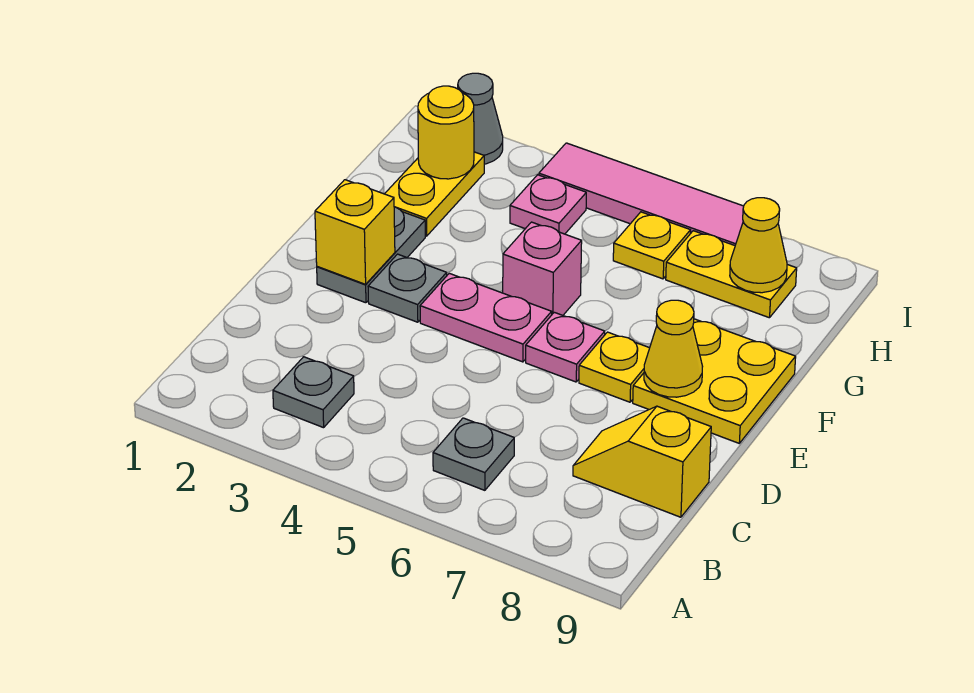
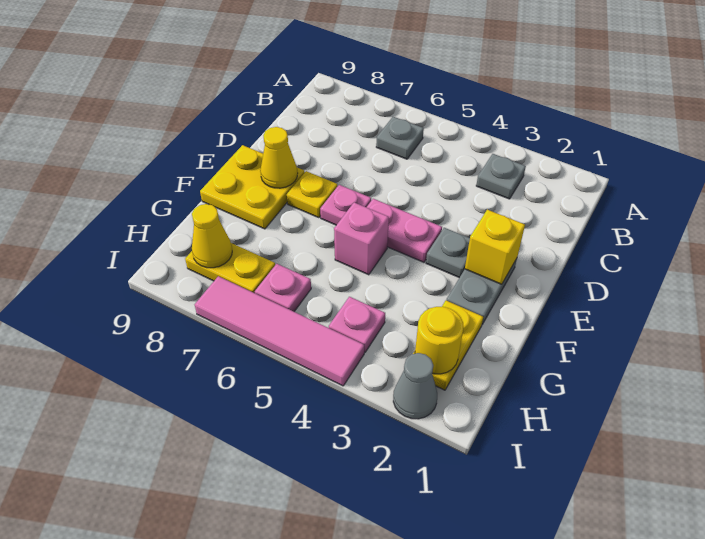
yellow 1x2 slope [573,406,711,517] -> none
yellow 1x1 plate [613,212,691,279] -> pink 1x1 plate [255,264,311,312]

